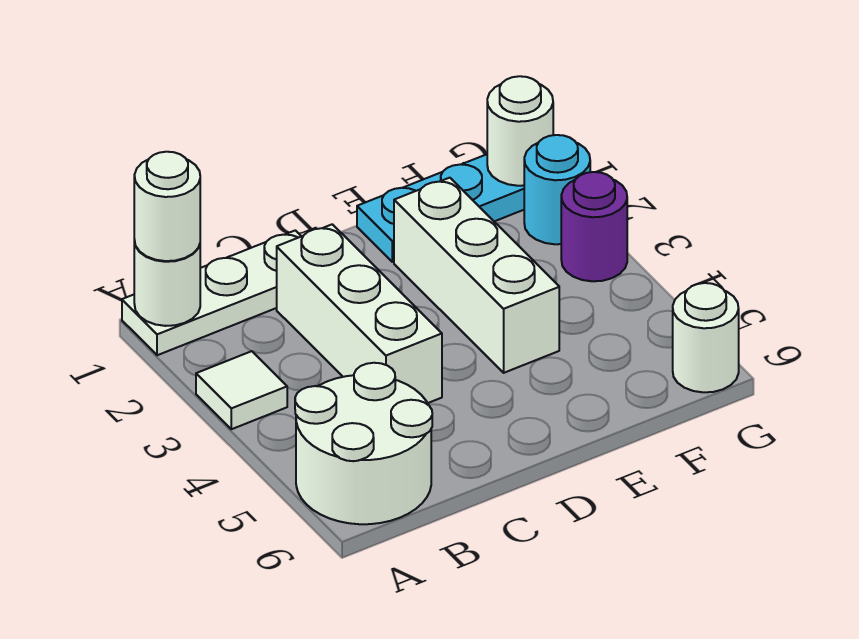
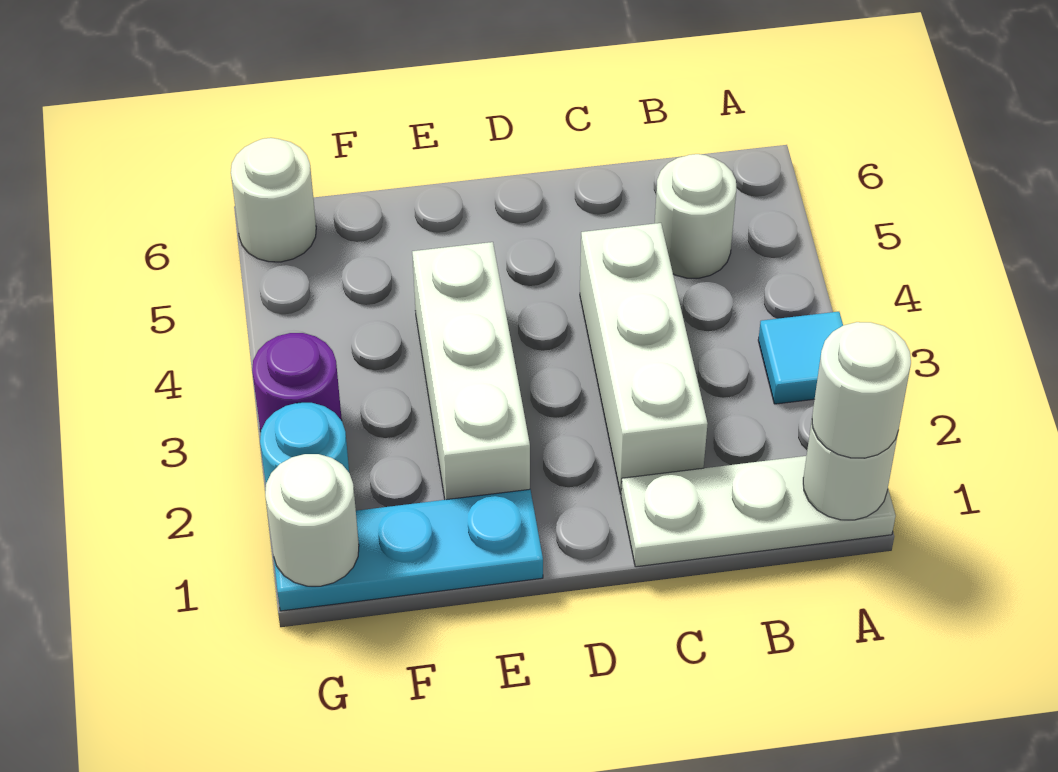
white 1x1 tile [196,351,287,429] -> cyan 1x1 tile [758,312,843,404]
white 2x2 round brick [295,363,432,524] -> white 1x1 round brick [655,154,736,278]

